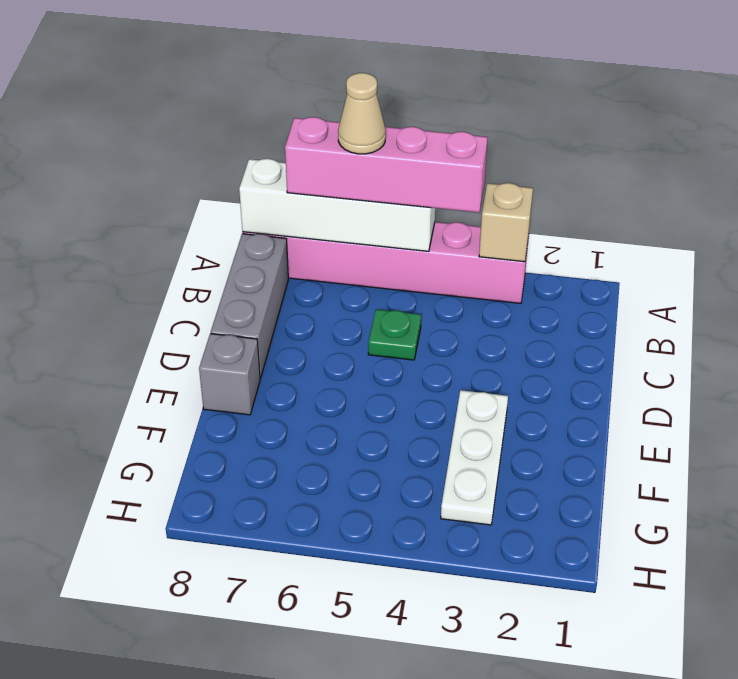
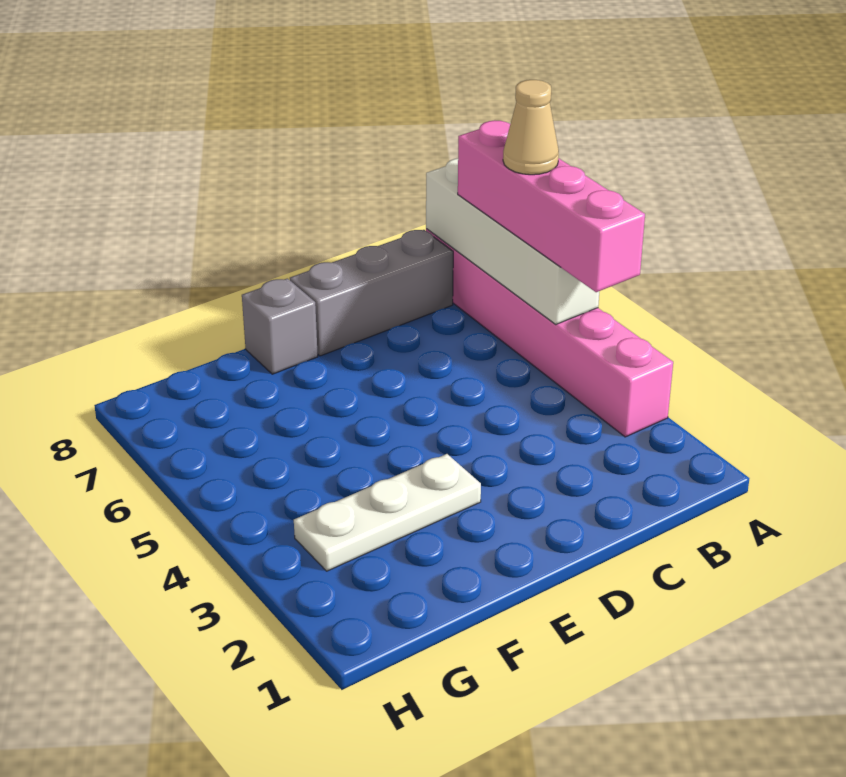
tan 1x1 brick [479,183,533,262] -> none
green 1x1 plate [368,309,421,360] -> none

